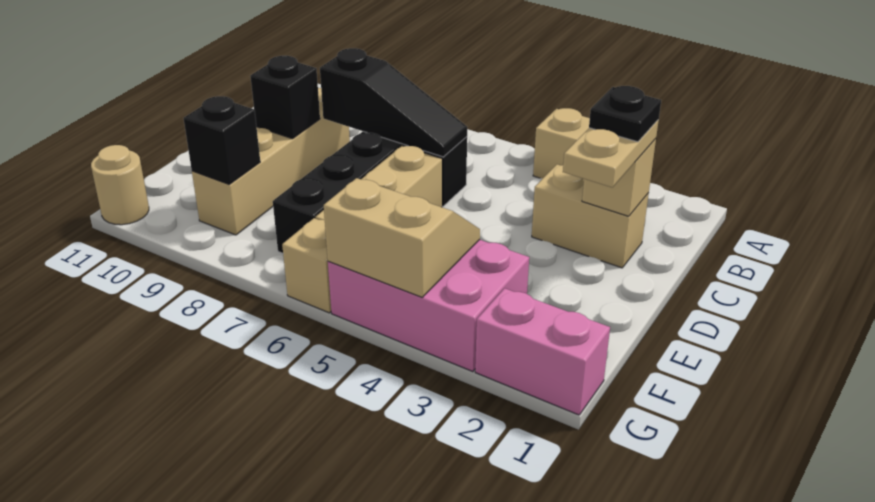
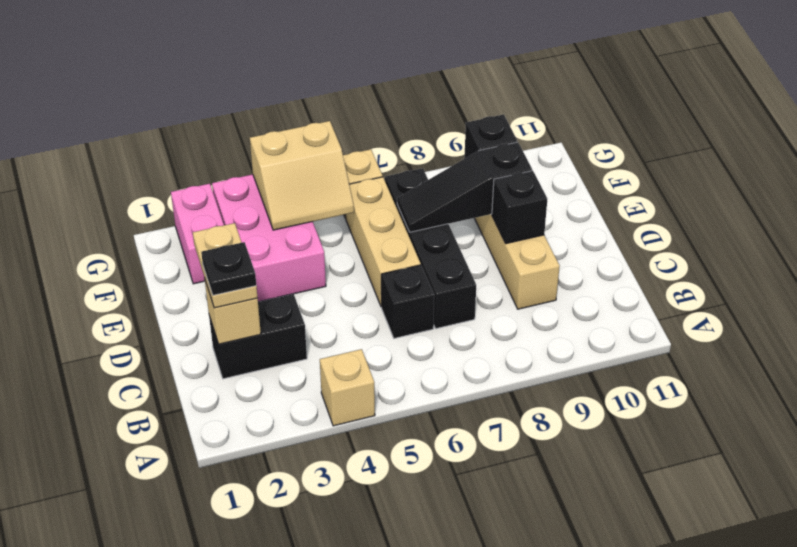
tan 1x2 brick [532,164,649,268] -> black 1x2 brick [209,294,307,379]
black 1x3 slope [320,48,467,157] -> black 1x3 slope moved to [397,142,532,232]
pink 2x3 brick [328,240,529,371] -> pink 2x3 brick turned to [212,174,326,302]
pink 1x2 brick [475,288,610,415] -> pink 1x2 brick turned to [171,184,224,284]
tan 1x1 round brick [91,145,149,225] -> none

